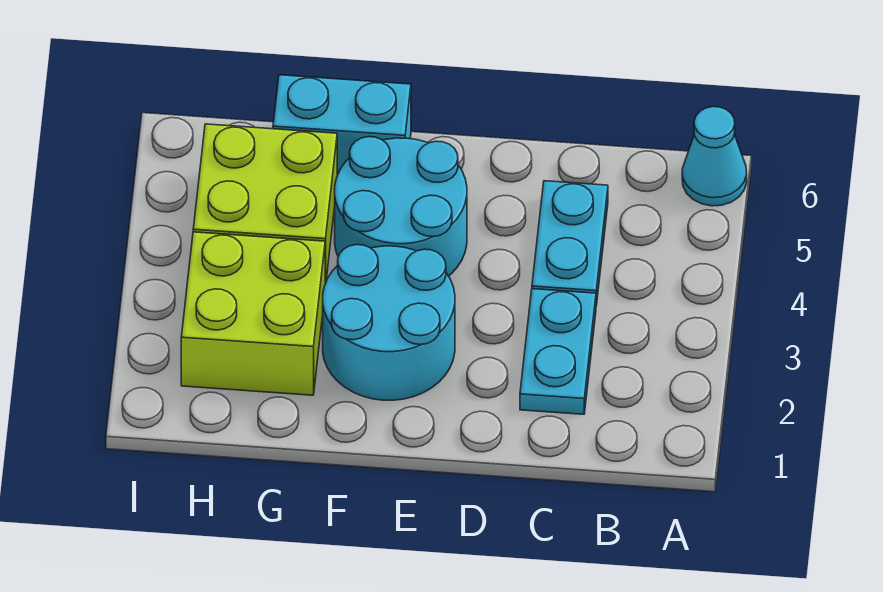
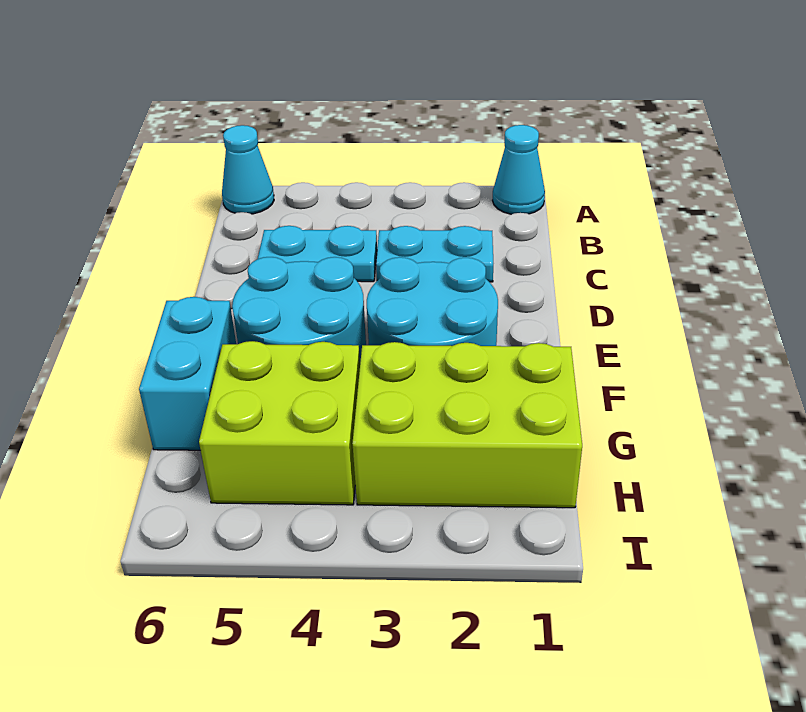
none -> cyan 1x1 cone [492,125,545,214]
lime 2x2 brick [181,232,325,395] -> lime 2x3 brick [352,342,582,508]

